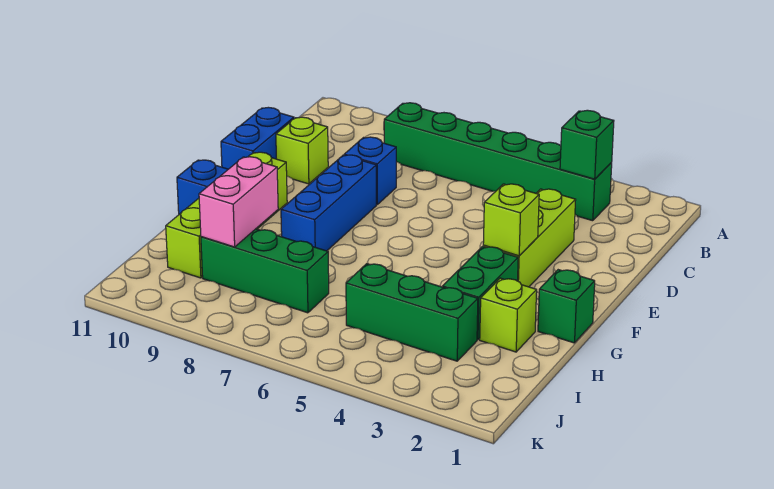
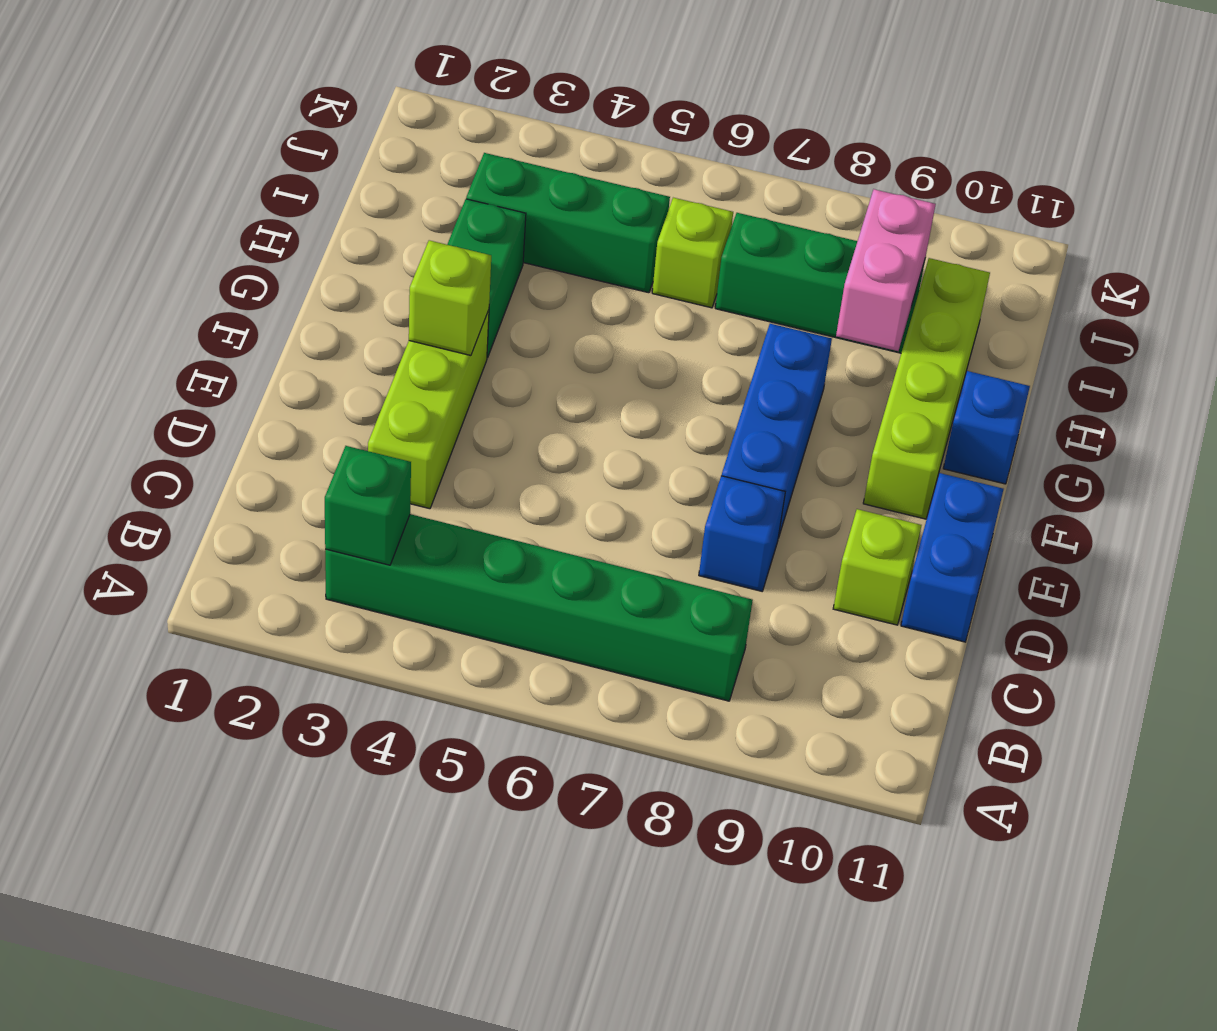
green 1x1 brick [538,270,595,343] -> none
lime 1x1 brick [480,278,537,352] -> lime 1x1 brick moved to [652,198,733,308]

